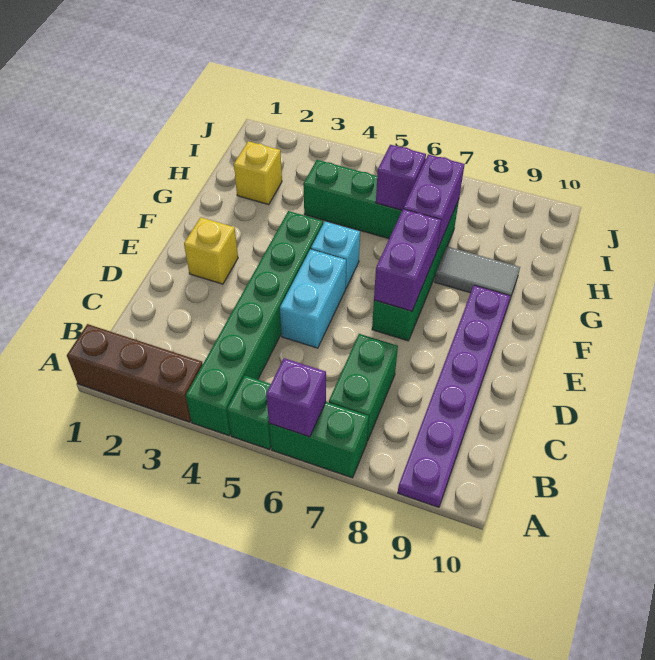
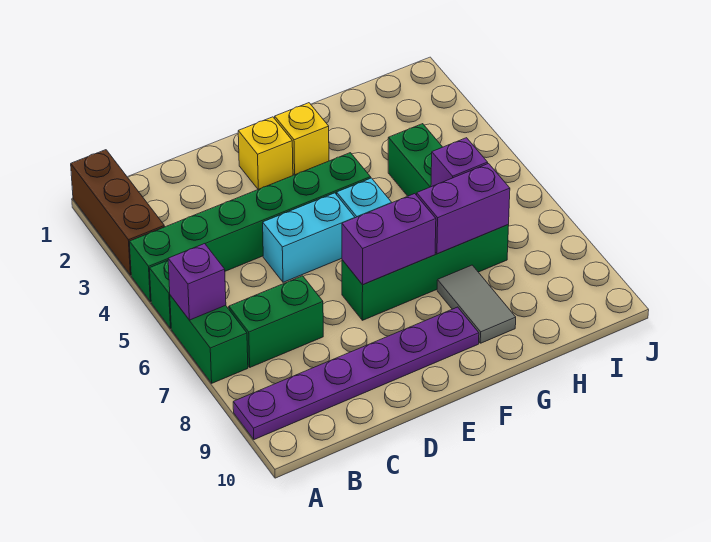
yellow 1x1 brick [234,141,282,205] -> yellow 1x1 brick moved to [275,103,329,175]

